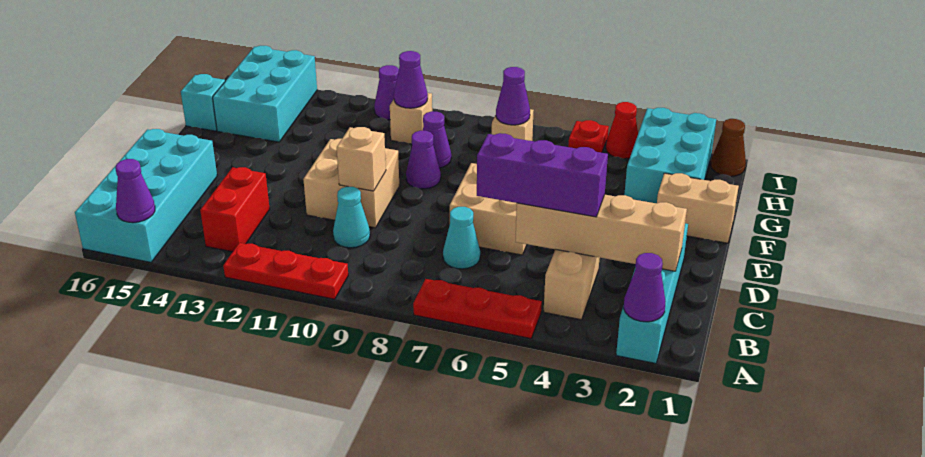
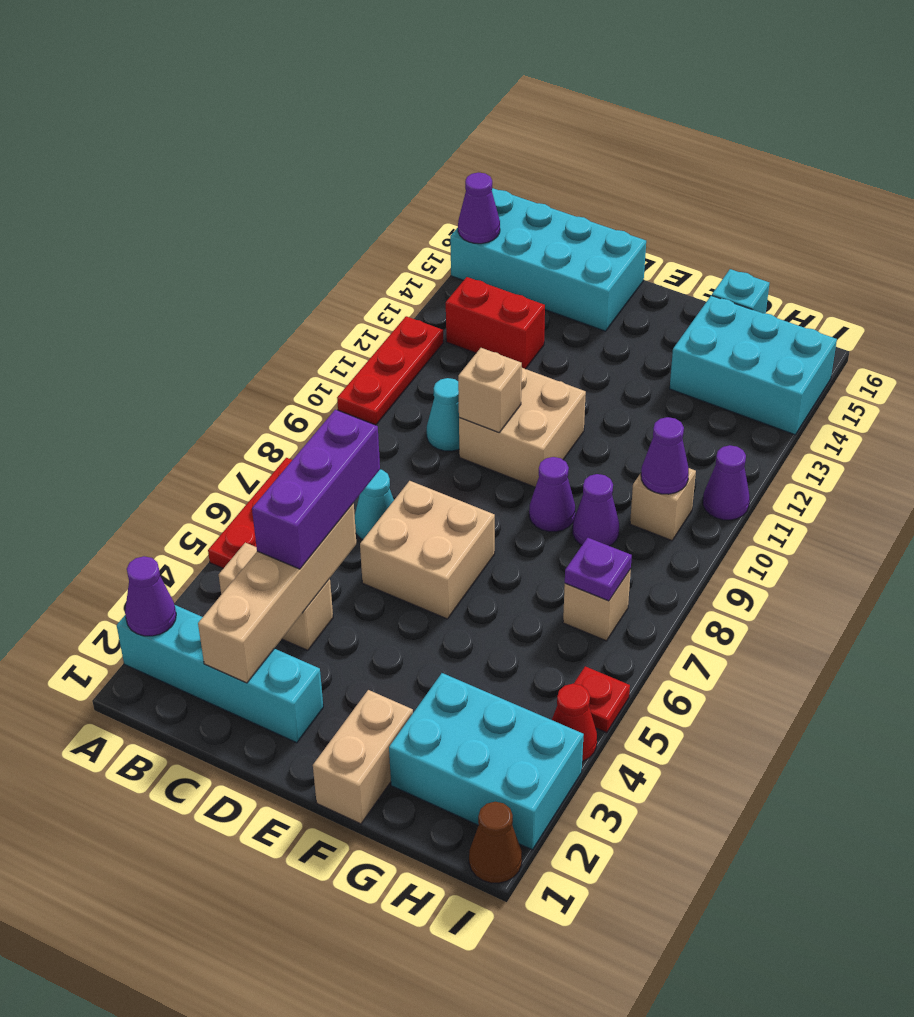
purple 1x1 cone [496,67,530,125] -> purple 1x1 plate [565,538,632,601]

